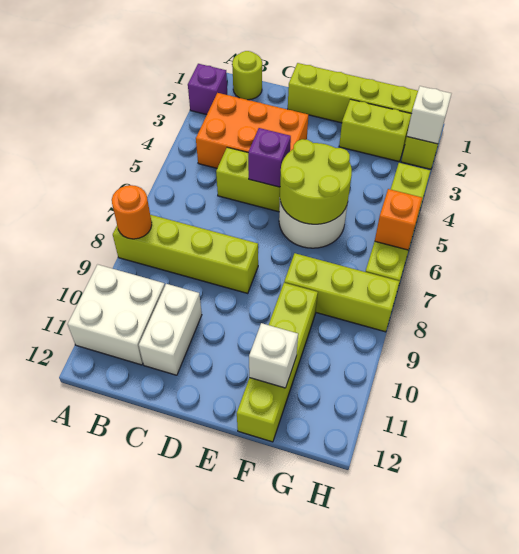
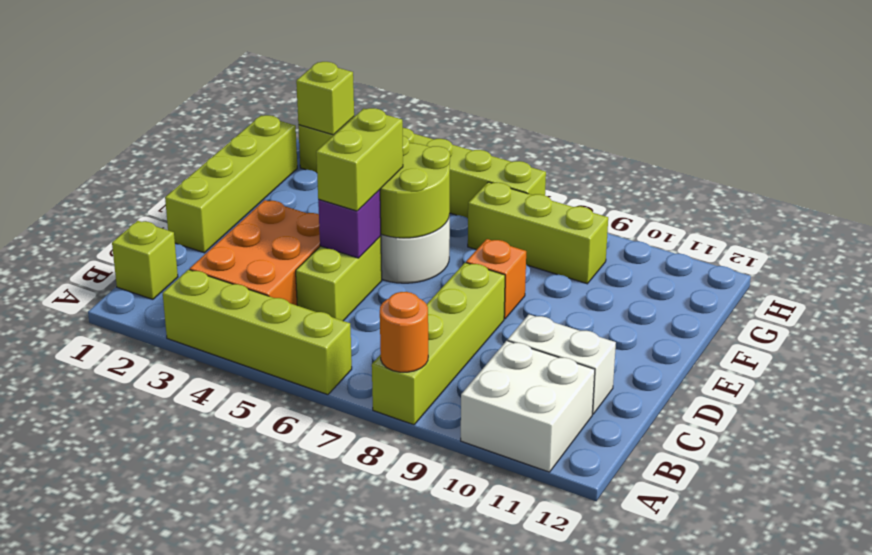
purple 1x1 brick [188,64,227,115] -> none
lime 1x1 round brick [232,51,262,100] -> lime 1x1 brick [112,221,178,299]
lime 1x2 brick [339,99,411,161] -> lime 1x2 brick moved to [316,108,403,211]
lime 1x3 brick [284,253,400,332] -> lime 1x3 brick turned to [468,182,608,284]
lime 1x4 brick [237,283,318,442] -> lime 1x4 brick moved to [163,270,352,395]
white 1x1 brick [249,323,298,388] -> none
white 1x1 brick [407,86,451,144] -> lime 1x1 brick [296,62,354,135]
orange 1x1 brick [375,189,422,250] -> orange 1x1 brick moved to [466,239,526,319]

